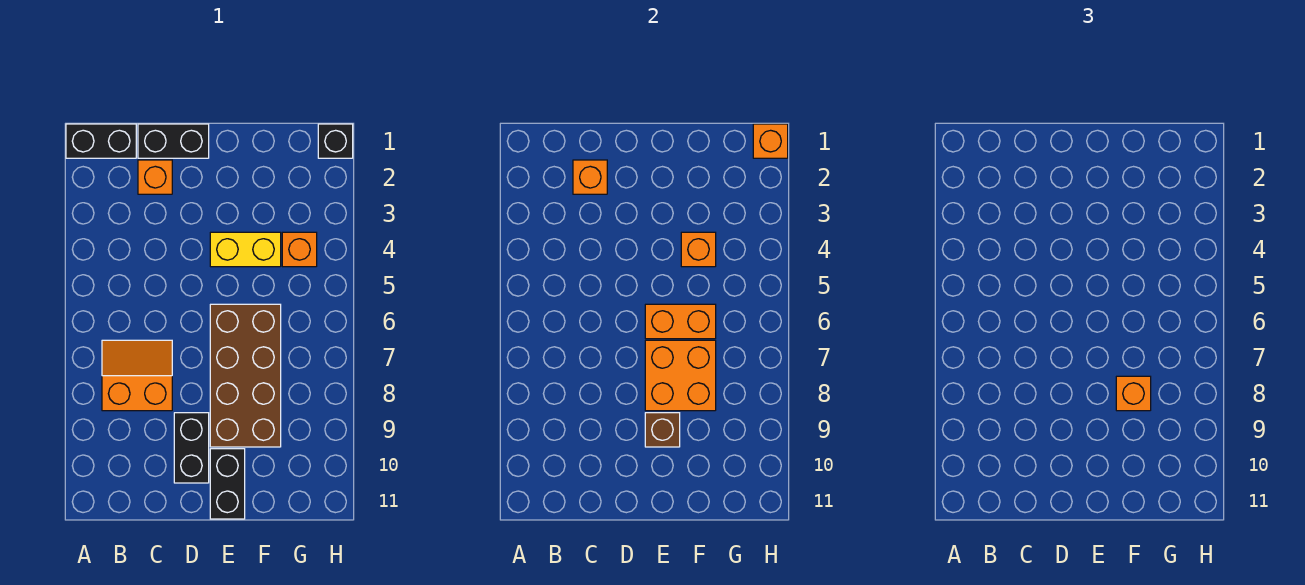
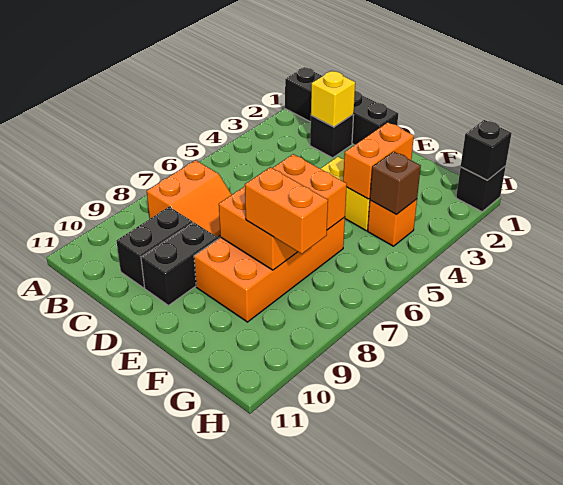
orange 2x2 slope [102,340,172,411] -> orange 2x2 slope turned to [147,160,232,237]
orange 1x1 brick [138,160,172,194] -> black 1x1 brick [310,115,354,158]
orange 1x1 brick [573,160,607,194] -> yellow 1x1 brick [311,71,355,127]
brown 2x4 brick [210,304,281,447] -> orange 2x4 brick [194,217,345,322]
brown 1x1 brick [645,413,680,447] -> brown 1x1 brick moved to [370,152,421,215]
black 1x2 brick [210,449,245,519] -> black 1x2 brick moved to [117,207,193,288]
orange 1x1 brick [681,232,716,267] -> orange 1x2 brick [343,122,414,199]
orange 1x1 brick [1116,376,1151,411] -> orange 1x2 brick [245,167,328,254]
orange 1x1 brick [753,124,788,158] -> black 1x1 brick [461,120,512,180]

